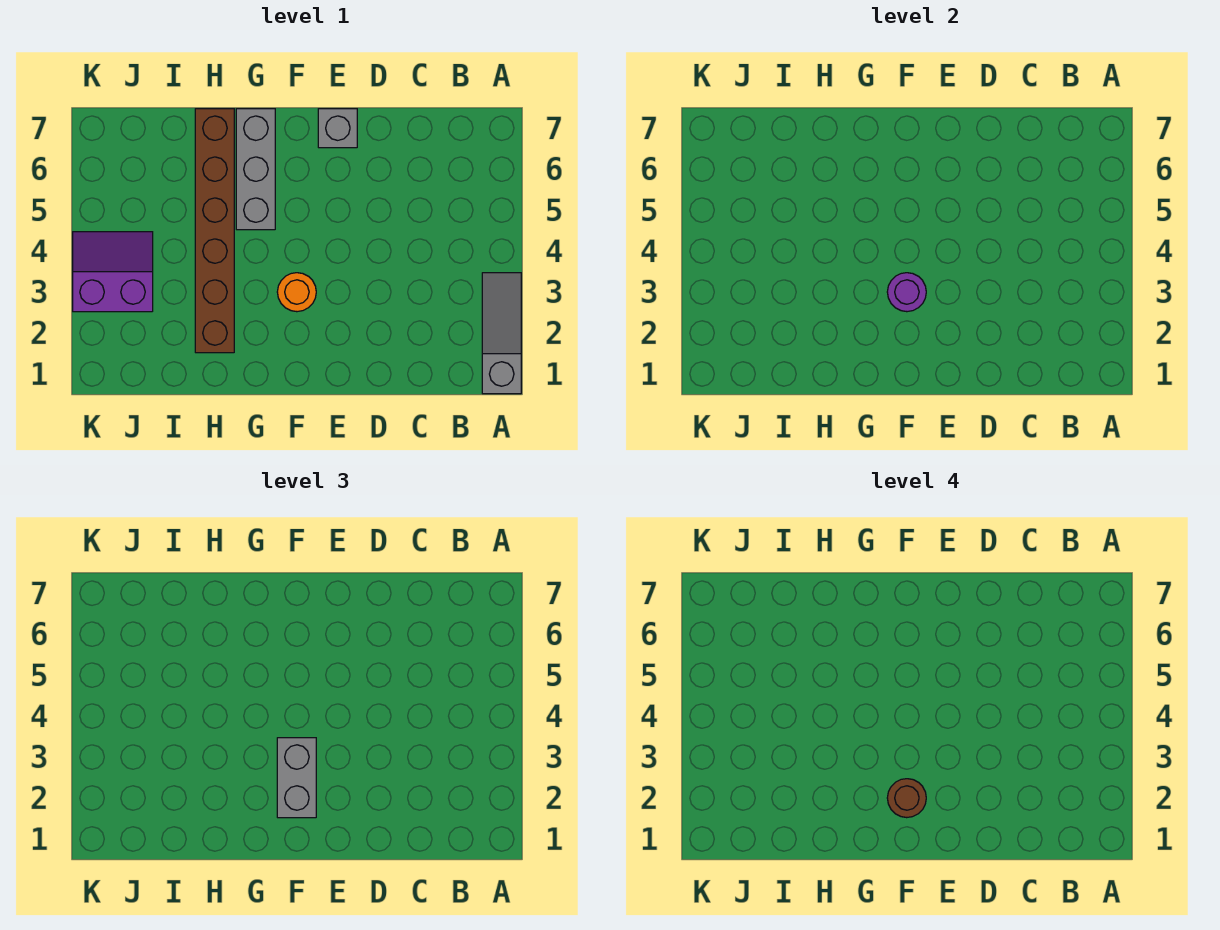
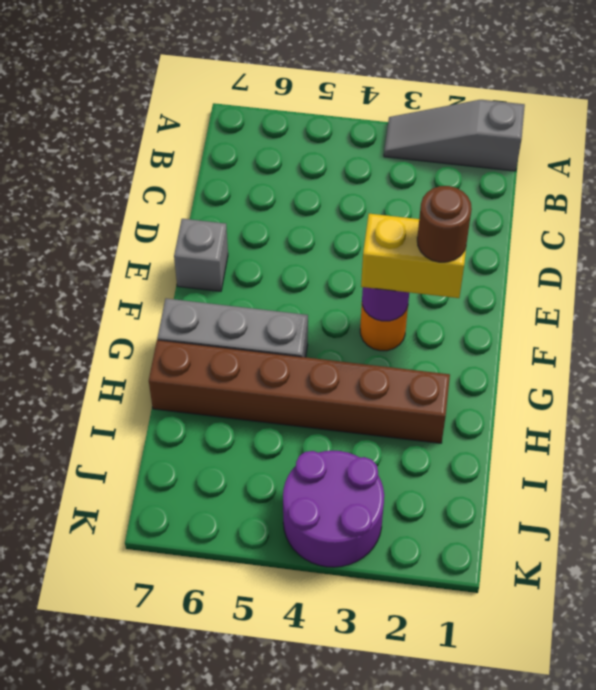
grey 1x2 brick [277,738,316,818] -> yellow 1x2 brick [361,214,466,298]
purple 2x2 slope [73,232,153,312] -> purple 2x2 round brick [283,450,384,567]

